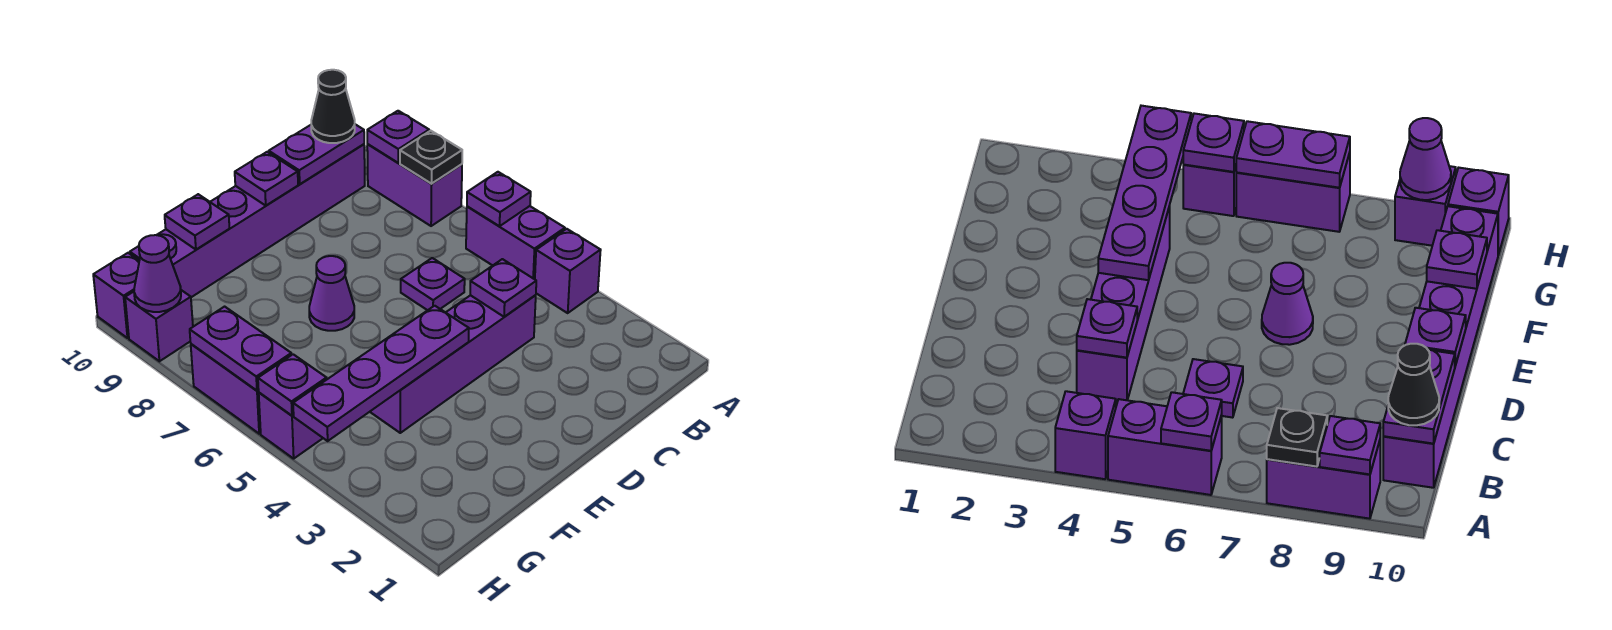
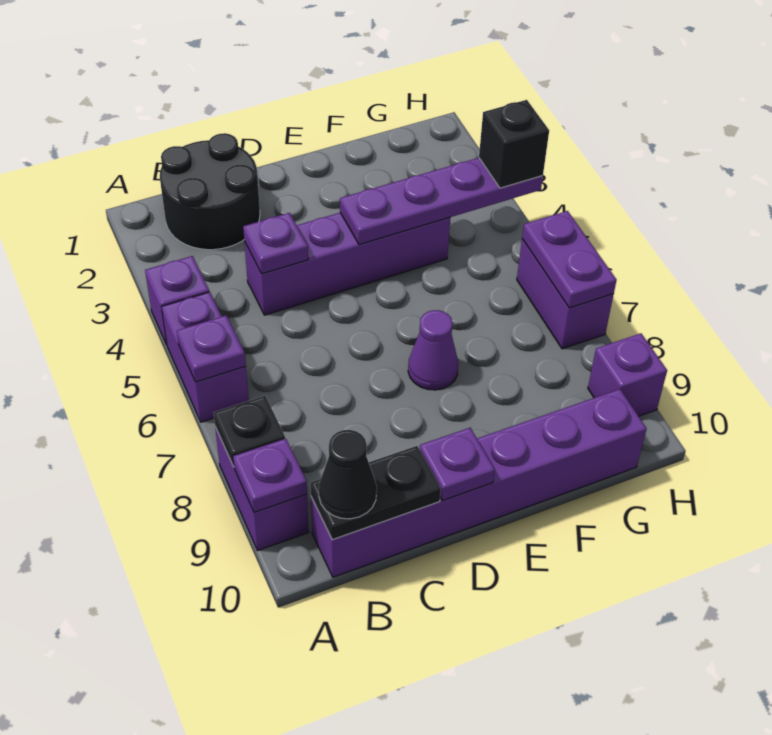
none -> black 2x2 round brick [160,133,260,250]
purple 1x2 plate [269,124,364,184] -> black 1x2 plate [310,446,441,540]
purple 1x1 plate [401,258,465,310] -> none
purple 1x1 plate [165,194,229,249] -> none
none -> black 1x1 brick [479,100,549,188]
purple 1x1 brick [259,393,323,459] -> none
purple 1x1 plate [258,354,327,415] -> none
purple 1x1 cone [134,235,181,312] -> none
purple 1x1 brick [93,253,139,338] -> none

